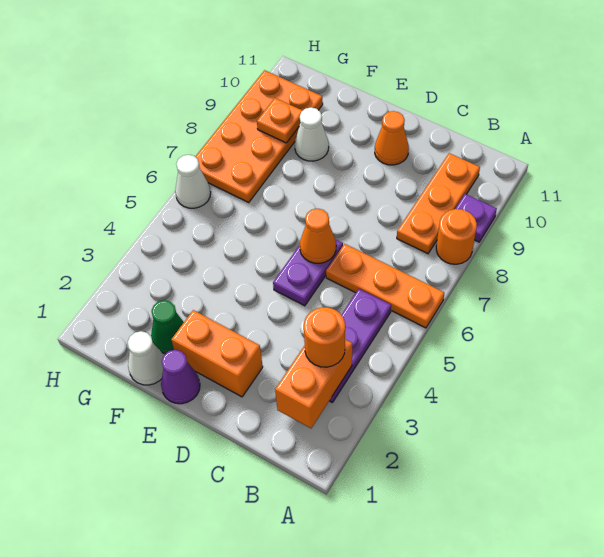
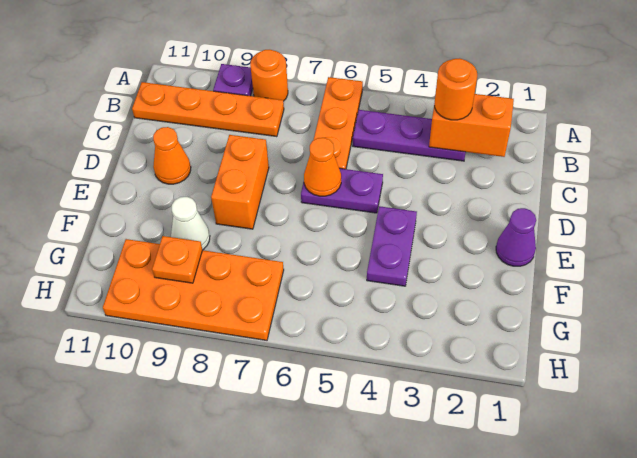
orange 1x3 plate [397,153,480,254] -> orange 1x4 plate [132,82,284,137]
orange 1x2 brick [171,310,263,397] -> orange 1x2 brick moved to [211,135,269,229]
none -> purple 1x2 plate [367,206,417,286]
white 1x1 cone [128,331,164,385] -> none
green 1x1 cone [151,300,184,354] -> none
white 1x1 cone [175,155,211,208] -> none

